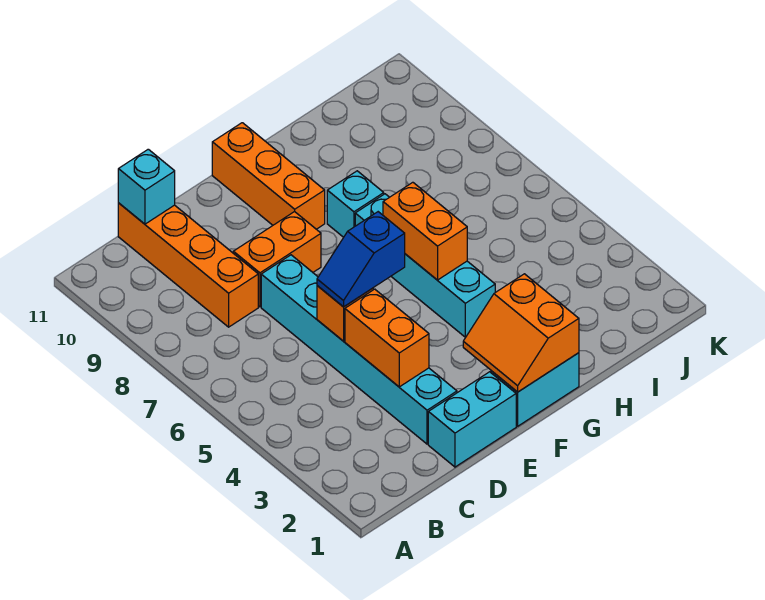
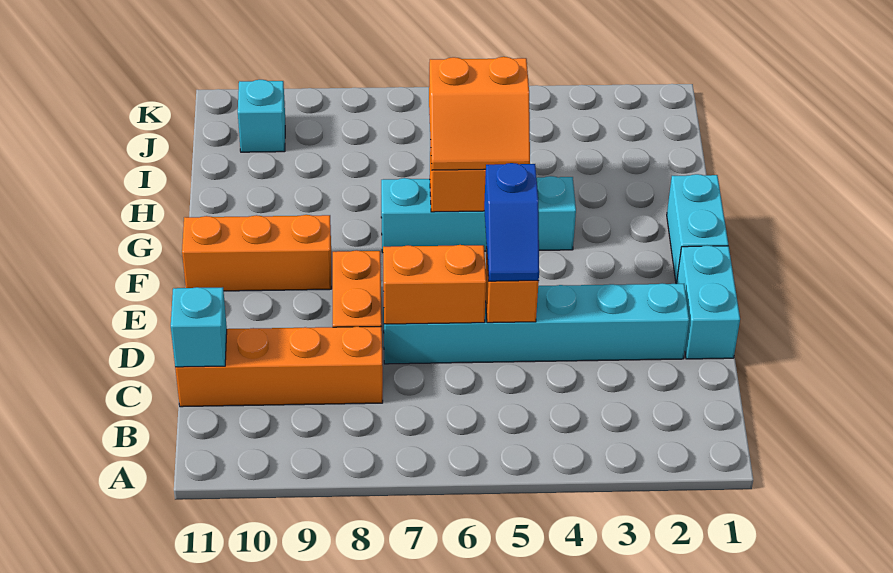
orange 1x2 brick [345,289,429,387] -> orange 1x2 brick moved to [383,245,486,324]
orange 2x2 slope [463,274,579,392] -> orange 2x2 slope moved to [429,57,530,170]
cyan 1x1 brick [327,171,384,237] -> cyan 1x1 brick moved to [238,80,285,152]

